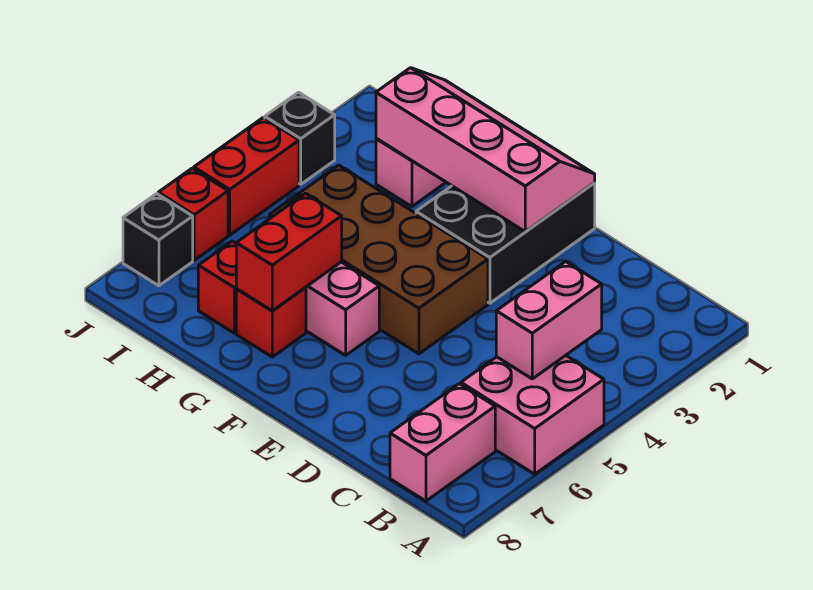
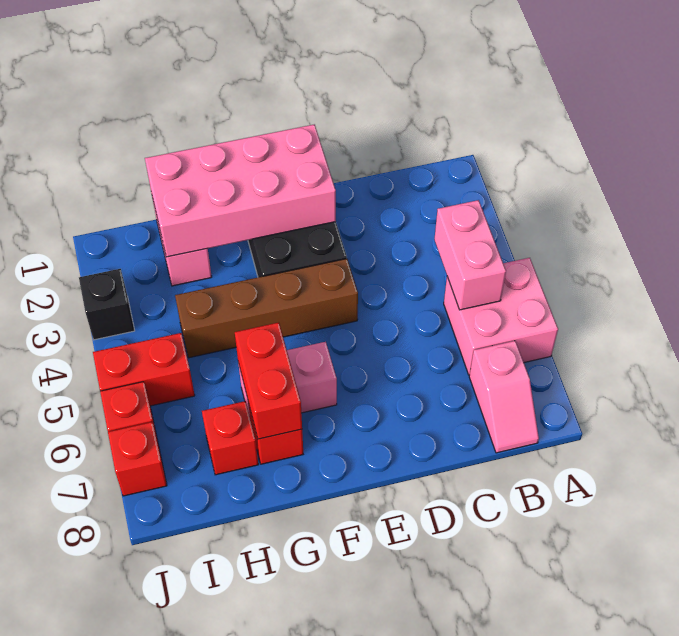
pink 1x2 brick [390,384,495,501] -> pink 1x2 slope [469,341,539,453]
pink 2x4 slope [376,68,595,232] -> pink 2x4 brick [145,124,336,257]
brown 2x4 brick [269,165,488,354] -> brown 1x4 brick [175,259,358,358]
red 1x2 brick [194,118,299,235] -> red 1x2 brick turned to [93,333,195,406]
black 1x1 brick [123,194,193,286] -> red 1x1 brick [108,422,167,496]

